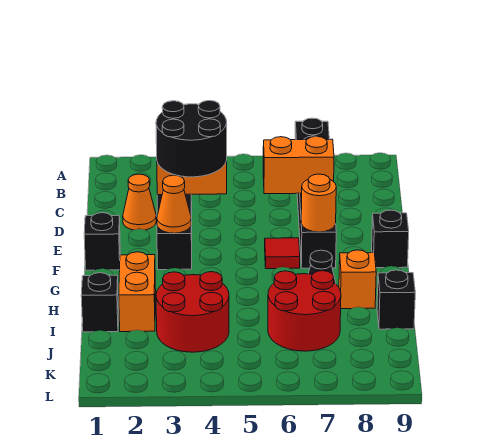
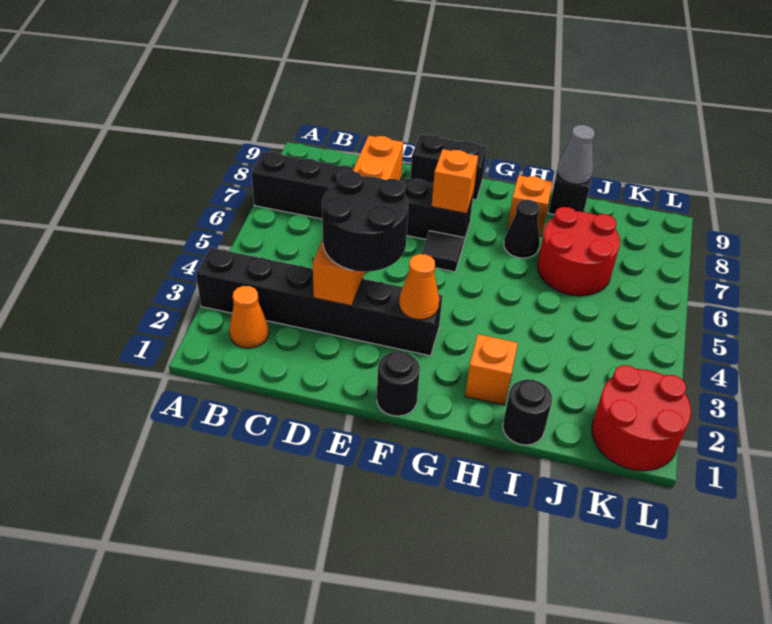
orange 1x1 cone [123,174,156,230] -> orange 1x1 cone moved to [229,286,269,348]
black 1x1 brick [84,213,120,270] -> black 1x1 round brick [377,352,420,416]
red 1x1 tile [265,238,300,269] -> black 1x1 tile [422,231,464,272]
orange 1x1 round brick [301,174,336,232] -> orange 1x1 brick [432,149,478,214]
black 1x1 brick [372,210,409,268] -> black 1x2 brick [410,134,487,200]
orange 1x2 brick [119,252,156,332] -> orange 1x1 brick [465,334,518,405]
black 1x1 brick [81,273,119,332] -> black 1x1 round brick [503,379,552,445]
red 2x2 round brick [156,272,229,352] -> red 2x2 round brick moved to [592,365,691,471]
none -> grey 1x1 cone [557,125,595,184]

